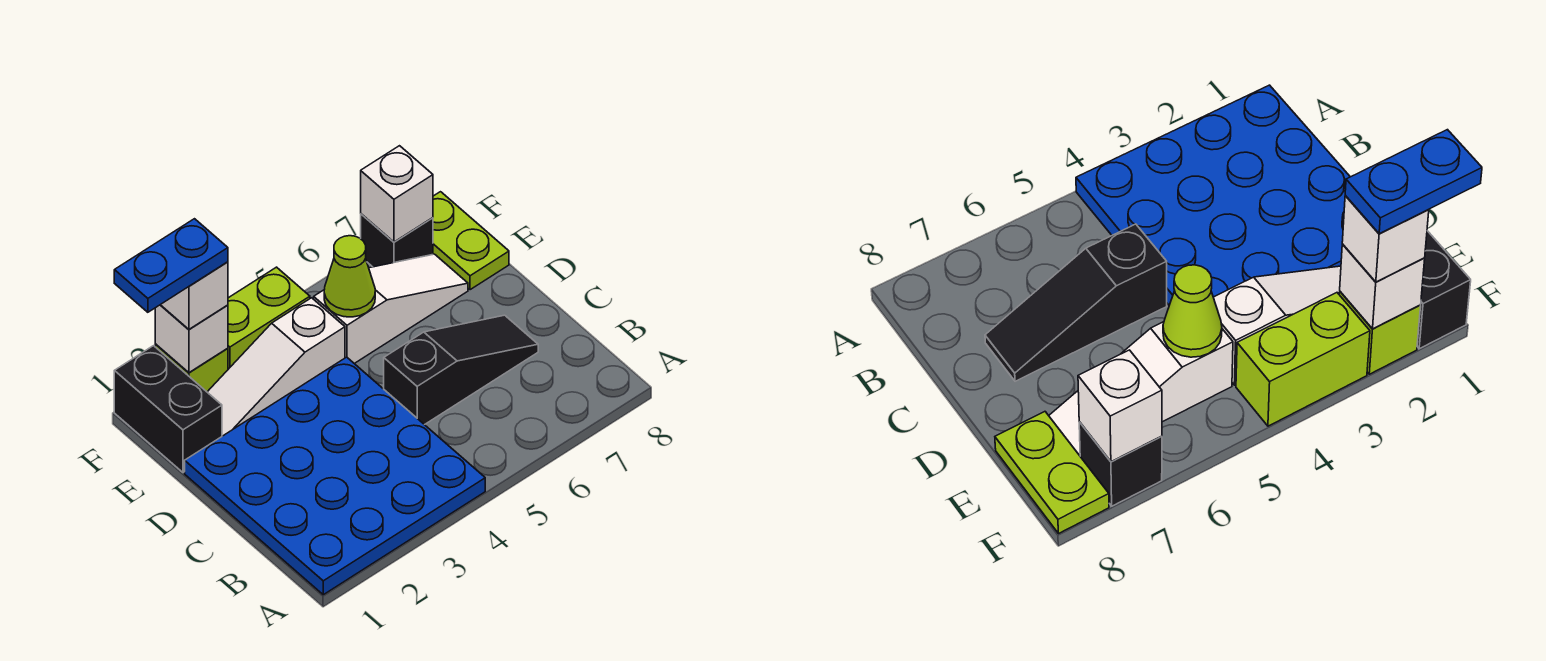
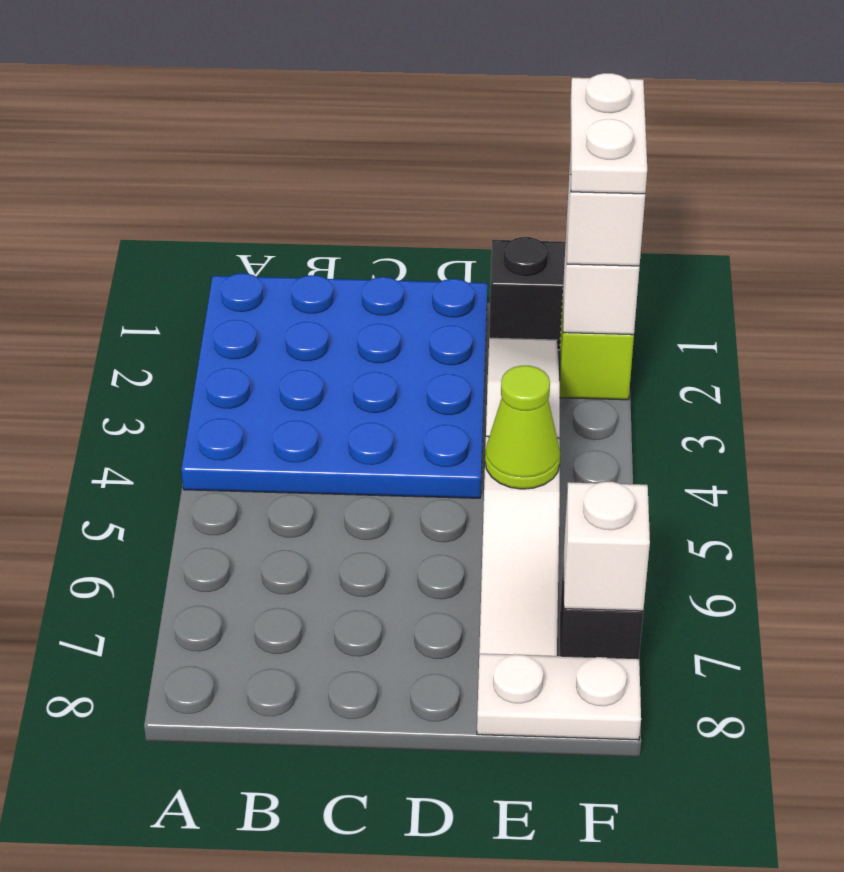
black 1x3 slope [384,315,538,425] -> none
lime 1x2 plate [433,192,509,290] -> white 1x2 plate [477,654,641,740]
blue 1x2 plate [114,219,228,312] -> white 1x2 plate [570,73,647,194]
lime 1x2 brick [228,267,310,369] -> none

